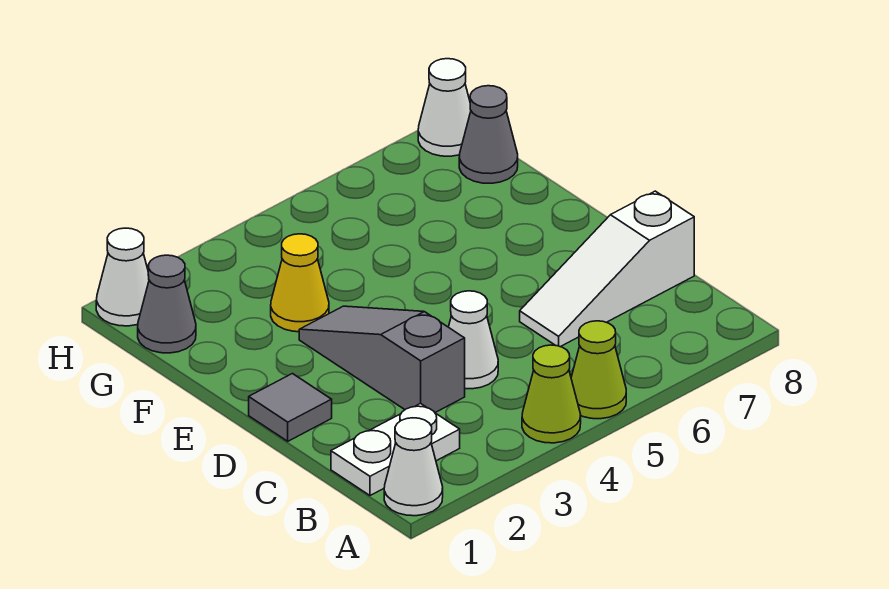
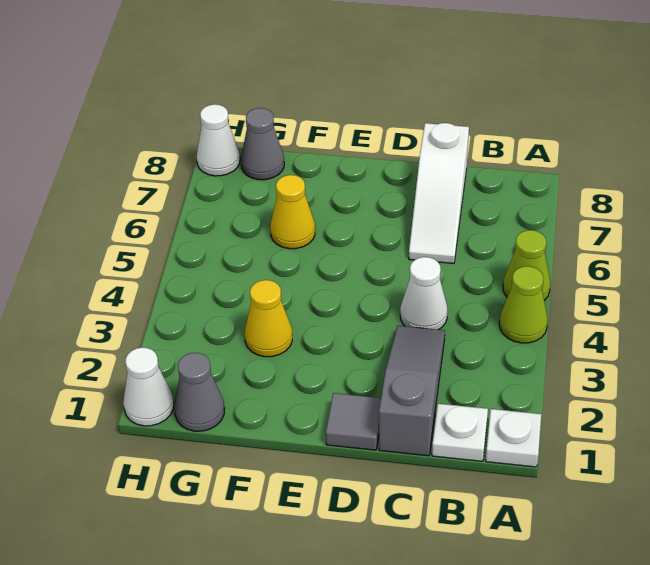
white 1x1 cone [384,418,443,516] -> white 1x1 plate [486,409,541,467]
white 1x2 plate [331,403,460,496] -> white 1x1 plate [432,404,488,461]
grey 1x3 slope [299,306,465,412] -> grey 1x3 slope turned to [379,326,445,456]
none -> yellow 1x1 cone [270,175,315,249]

